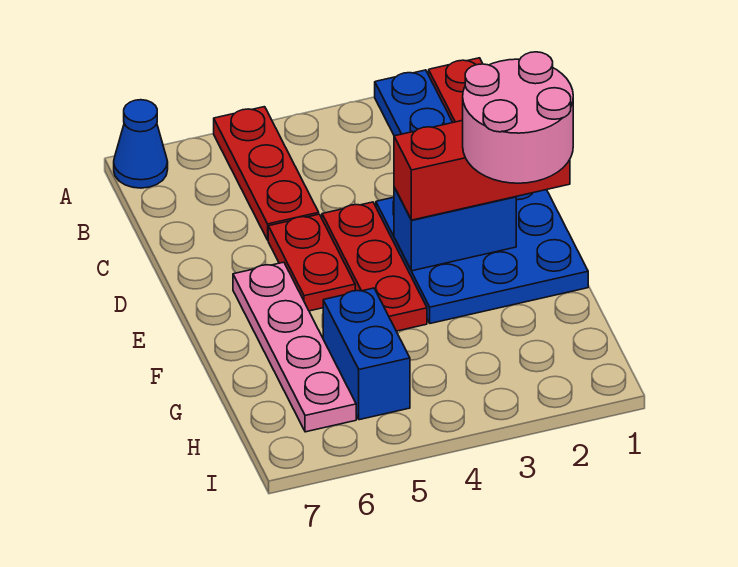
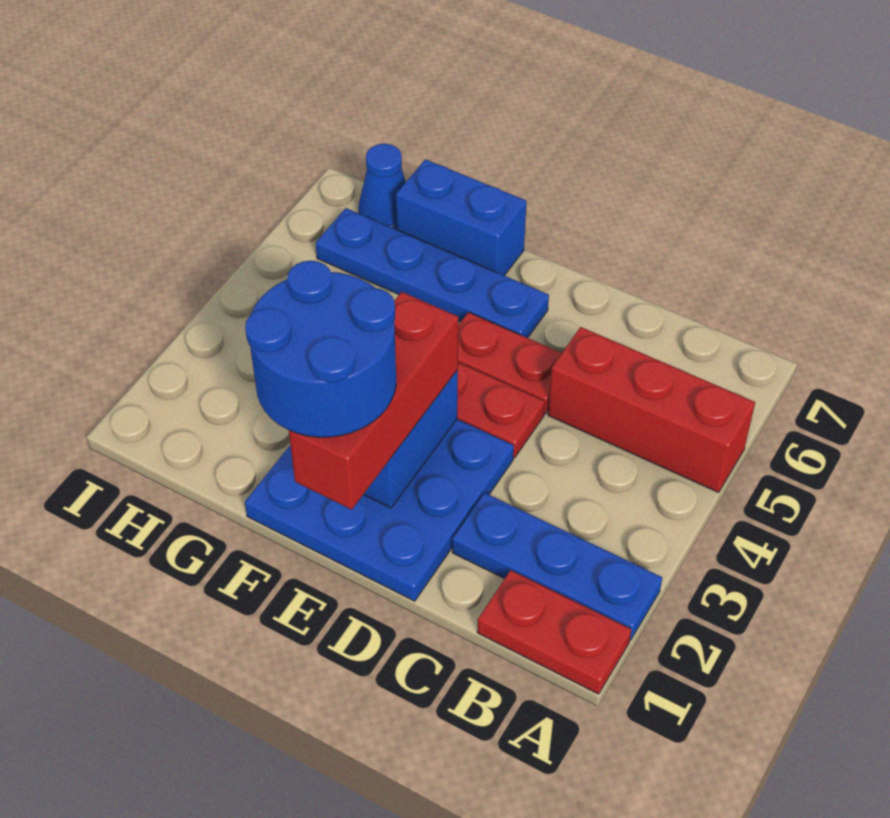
red 1x3 plate [214,107,319,240] -> red 1x3 brick [548,327,755,492]
blue 1x1 cone [114,100,168,188] -> blue 1x1 cone moved to [358,144,406,230]
pink 2x2 round brick [463,52,573,183] -> blue 2x2 round brick [245,261,396,437]
pink 1x4 plate [233,262,356,432] -> blue 1x4 plate [315,208,549,338]
blue 1x2 brick [323,288,410,420] -> blue 1x2 brick moved to [396,159,527,276]

